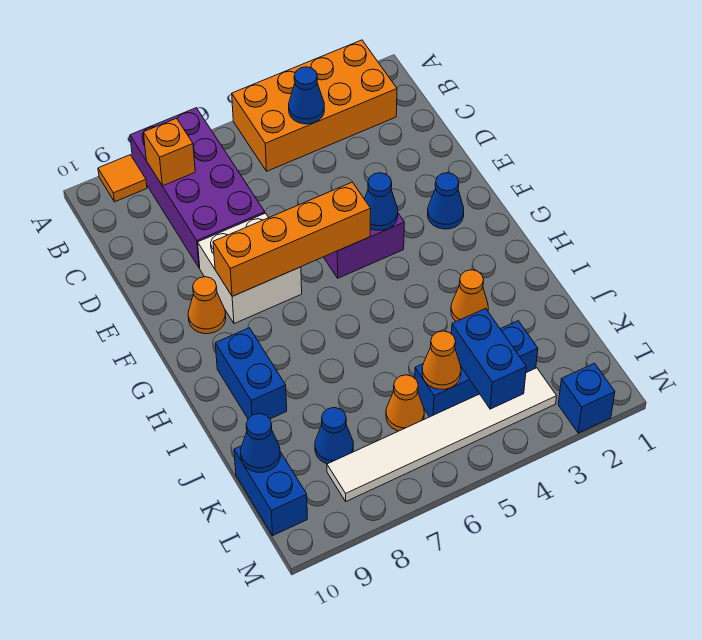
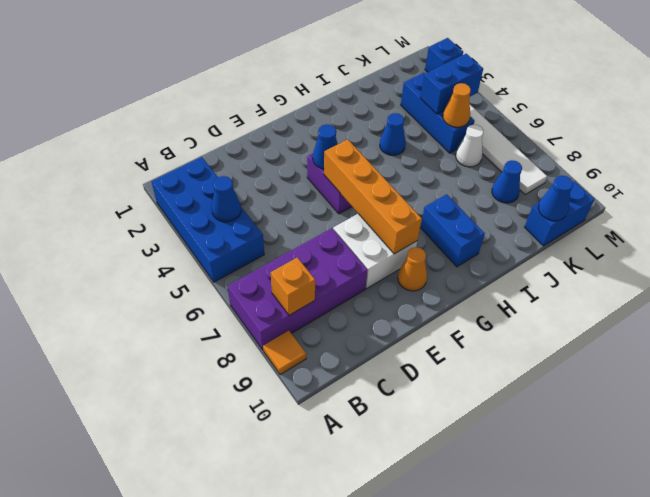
orange 2x4 brick [232,40,397,171] -> blue 2x4 brick [152,157,264,282]
blue 1x1 cone [428,173,464,229] -> blue 1x1 cone moved to [380,113,406,155]
blue 1x2 brick [215,328,287,419] -> blue 1x2 brick turned to [420,194,485,267]
orange 1x1 cone [451,270,488,321] -> none
orange 1x1 cone [386,375,424,431] -> white 1x1 cone [456,125,484,167]

